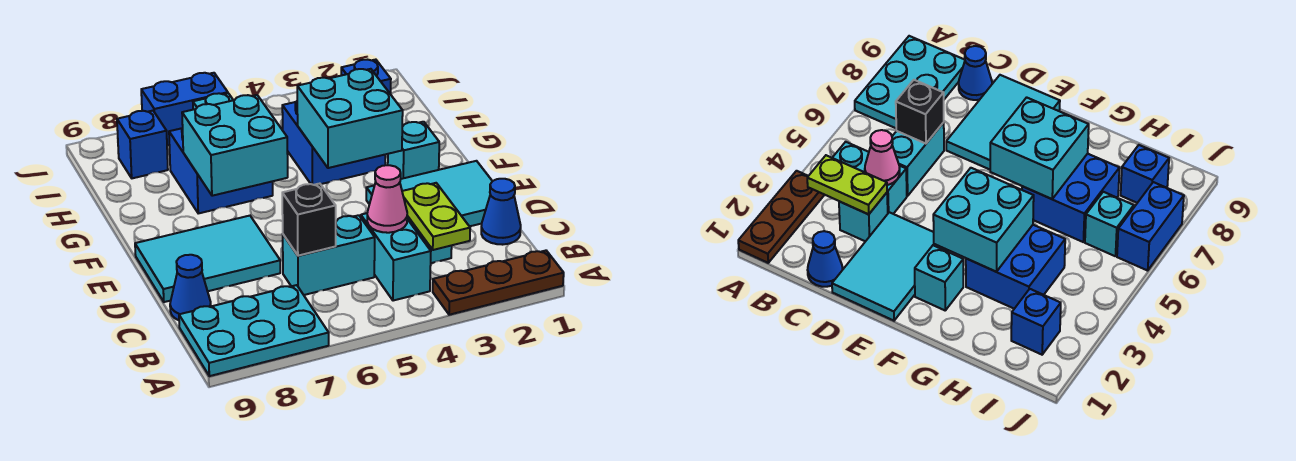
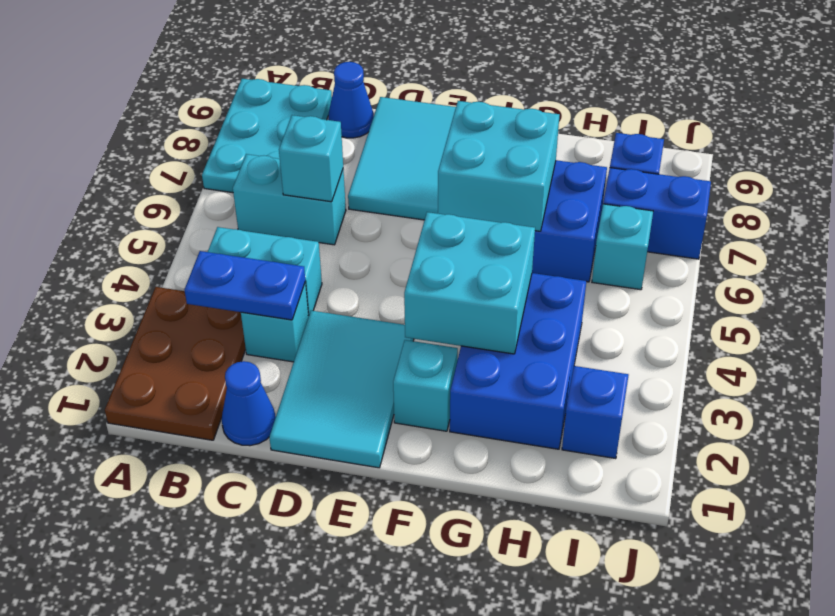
brown 1x3 plate [433,251,564,315] -> brown 2x3 plate [105,287,246,440]
lime 1x2 plate [402,183,470,250] -> blue 1x2 plate [185,251,305,320]
pink 1x1 cone [367,165,407,233] -> none
cyan 1x2 brick [283,215,375,295] -> cyan 1x2 brick turned to [233,154,346,245]
black 1x1 brick [282,184,336,256] -> cyan 1x1 brick [279,115,343,202]
blue 2x2 brick [282,101,385,185] -> blue 2x3 brick [450,273,586,449]
blue 1x2 brick [141,73,228,146] -> blue 1x2 brick turned to [603,168,711,259]

